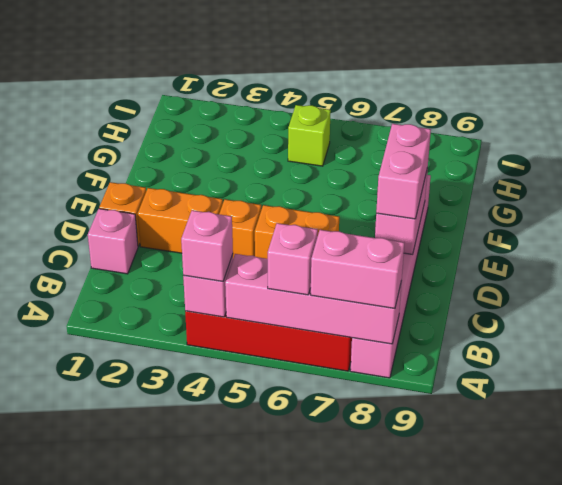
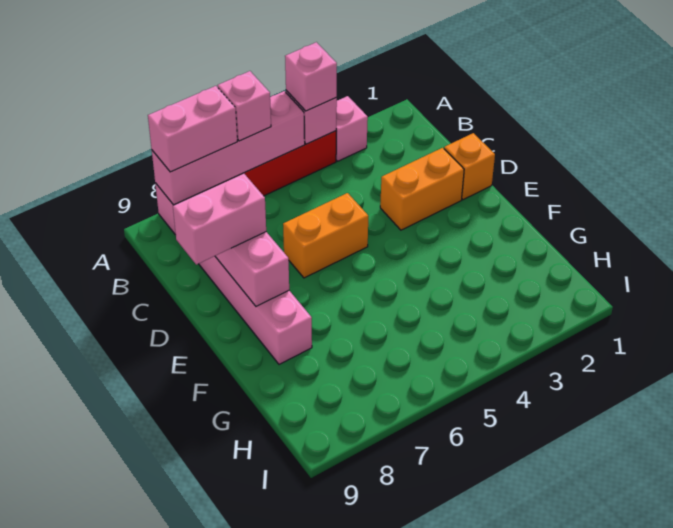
pink 1x1 brick [88,209,138,274] -> pink 1x1 brick moved to [336,96,368,161]
orange 1x1 brick [219,199,261,258] -> none
pink 1x2 brick [376,124,431,219] -> pink 1x2 brick turned to [173,173,266,265]
lime 1x1 brick [288,105,331,166] -> none

